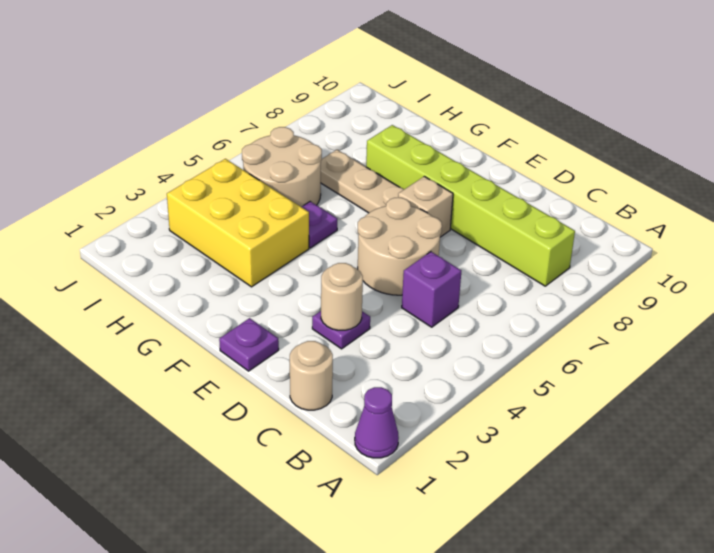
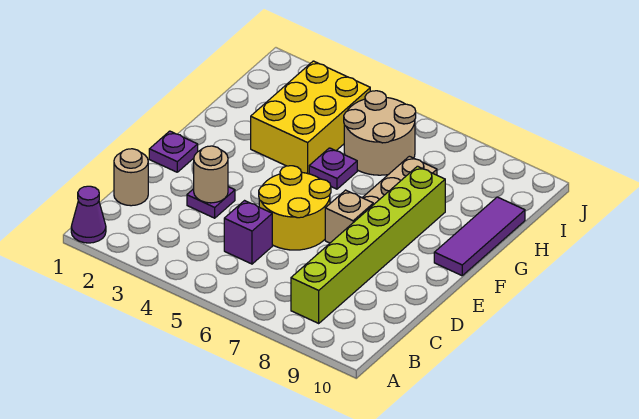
tan 2x2 round brick [358,198,442,295] -> yellow 2x2 round brick [259,166,331,250]
none -> purple 1x3 tile [434,197,525,276]

